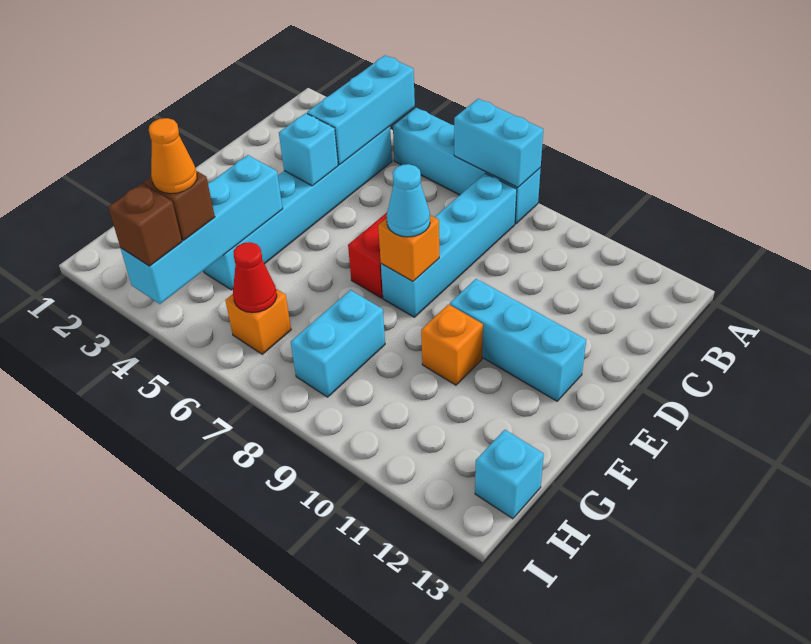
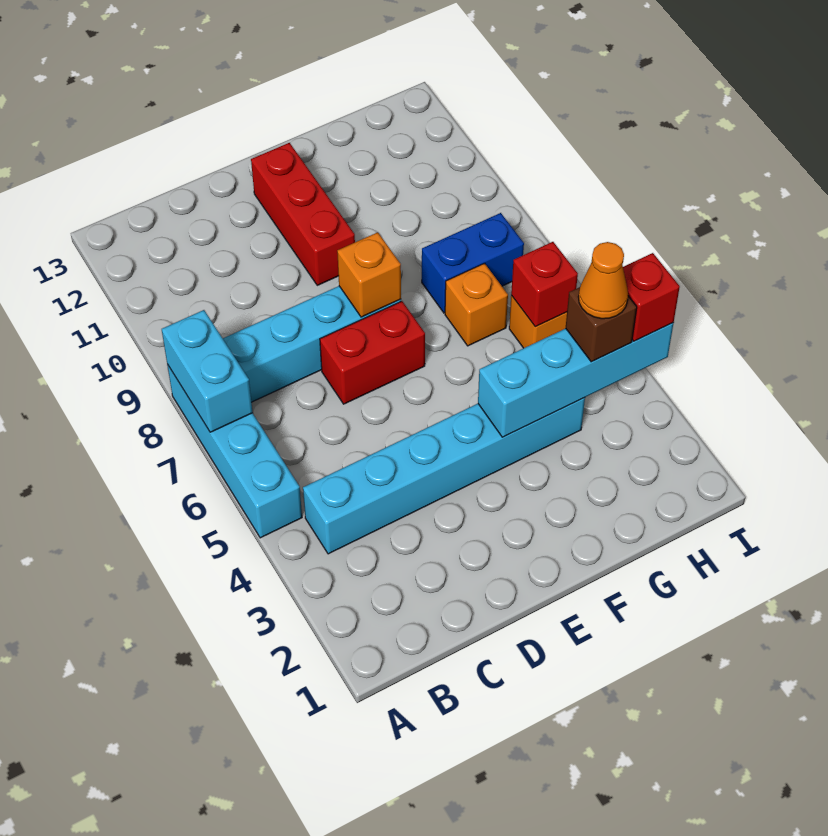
cyan 1x3 brick [307,55,415,165] -> none
cyan 1x1 brick [279,113,338,186] -> none
cyan 1x1 cone [387,164,430,237] -> none
cyan 1x3 brick [450,279,586,401] -> red 1x3 brick [251,143,355,285]
orange 1x1 brick [421,304,483,385] -> orange 1x1 brick moved to [445,263,508,346]
cyan 1x2 brick [291,290,385,397] -> blue 1x2 brick [422,213,524,313]
red 1x1 cone [233,242,277,313] -> red 1x1 brick [511,242,578,327]
cyan 1x1 brick [475,430,544,519] -> none
brown 1x1 brick [108,183,182,266] -> red 1x1 brick [623,253,680,341]

